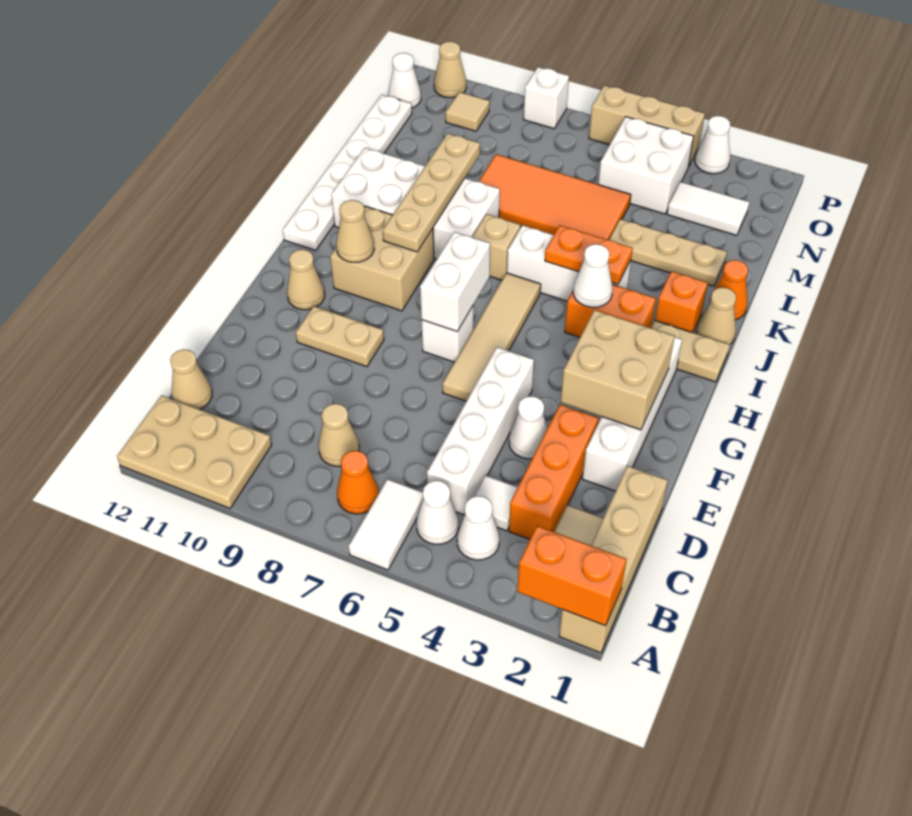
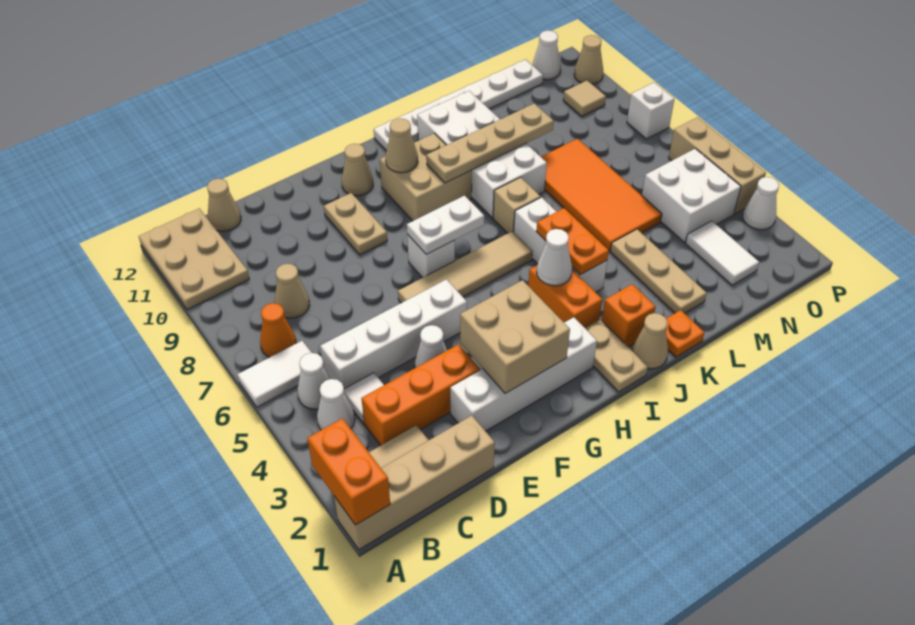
white 1x2 brick [420,232,490,331] -> white 1x2 plate [407,196,484,254]
orange 1x1 cone [709,260,748,320] -> orange 1x1 plate [666,310,704,357]

